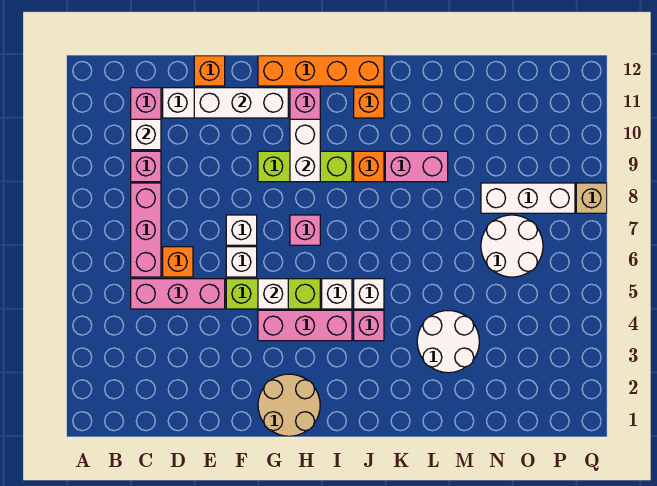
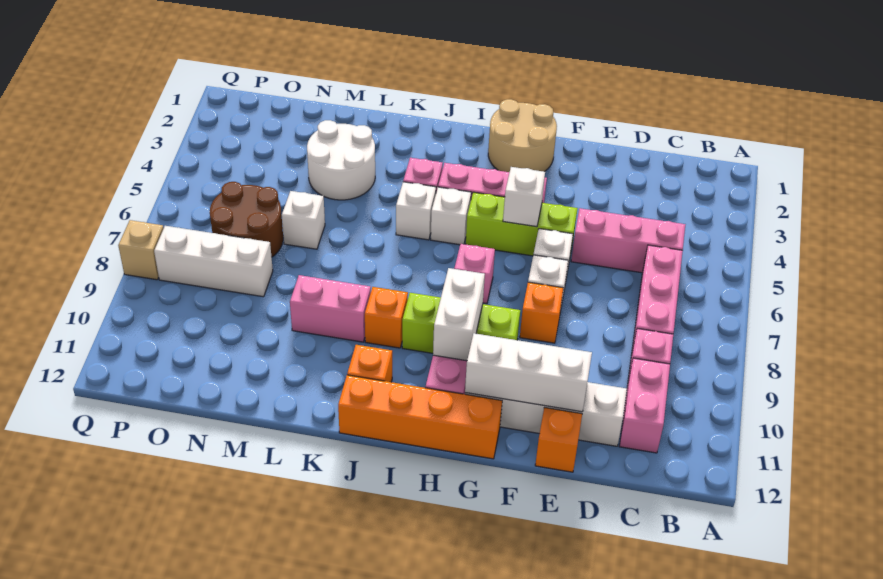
white 1x1 brick [131,119,161,150] -> white 1x1 brick moved to [282,191,325,249]
orange 1x1 brick [163,247,193,277] -> orange 1x1 brick moved to [520,282,563,343]
white 2x2 round brick [481,215,543,277] -> brown 2x2 round brick [210,182,283,257]

